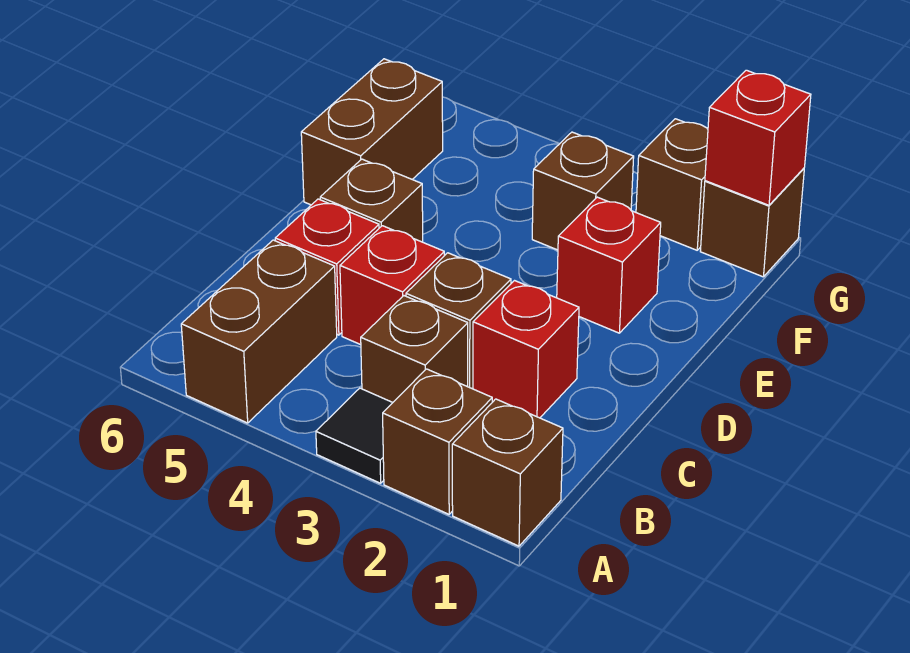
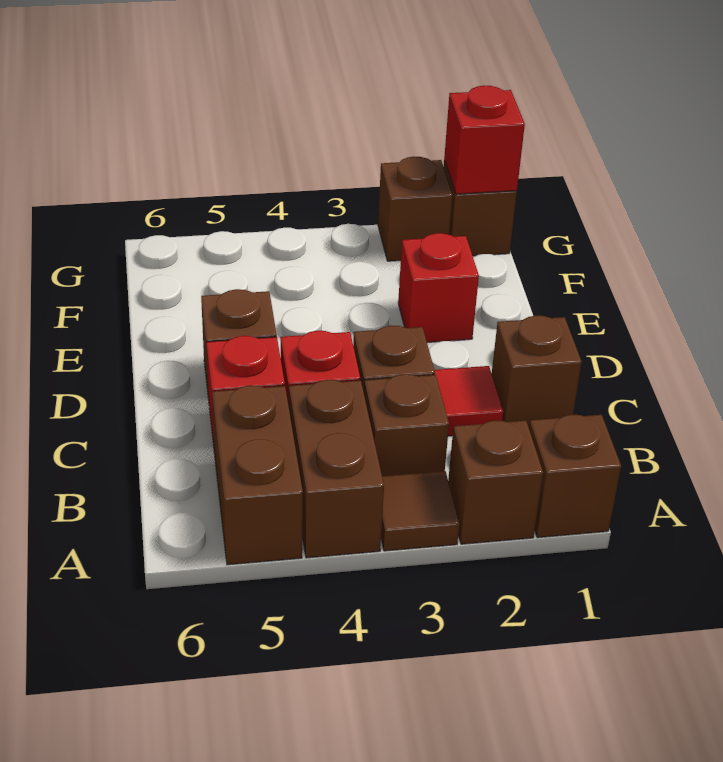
black 1x1 tile [316,388,393,483] -> brown 1x1 tile [381,471,459,551]
red 1x1 brick [473,281,579,418] -> red 1x1 tile [435,366,503,436]
brown 1x2 brick [301,59,443,205] -> brown 1x2 brick moved to [289,380,384,558]
brown 1x1 brick [532,132,634,250] -> brown 1x1 brick moved to [492,316,582,427]

